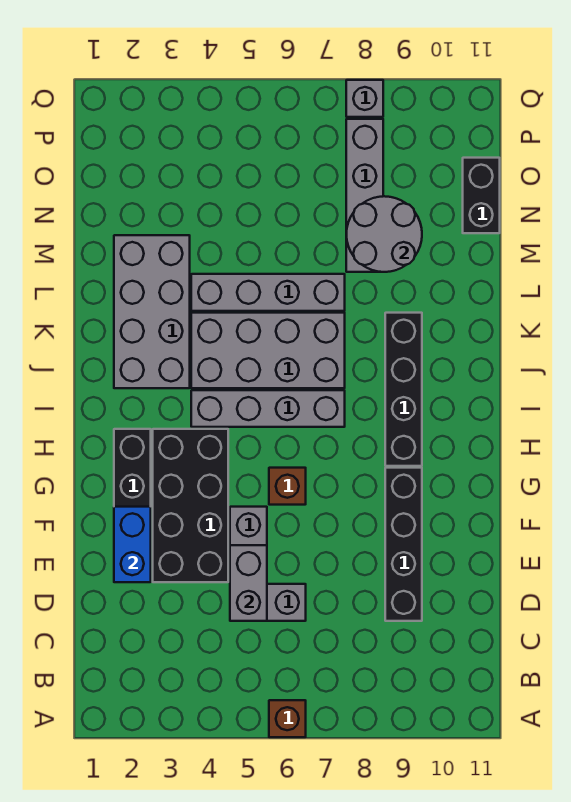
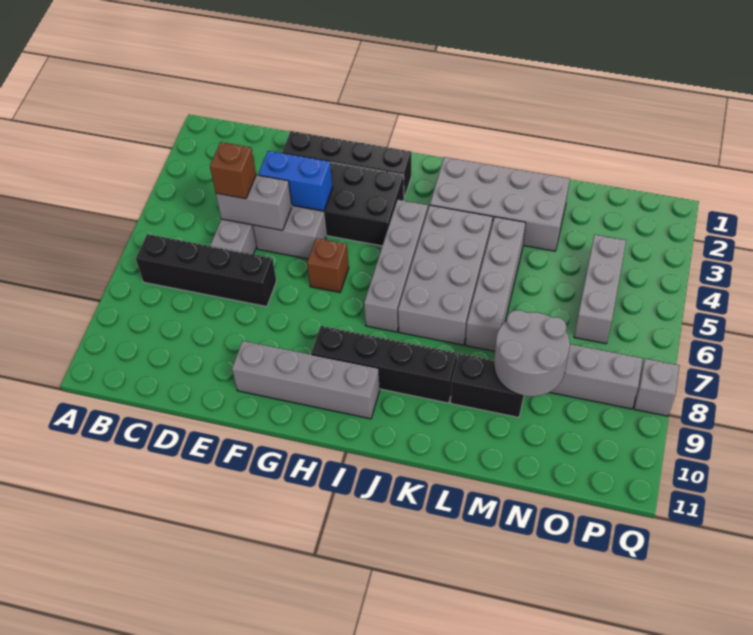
brown 1x1 brick [269,700,306,737] -> brown 1x1 brick moved to [210,142,256,199]
black 1x4 brick [385,468,422,621] -> black 1x4 brick moved to [136,234,276,307]
blue 1x2 brick [114,507,151,582] -> blue 1x2 brick moved to [258,151,333,211]
none -> grey 1x4 brick [232,341,380,419]
black 1x2 brick [463,158,500,233] -> black 1x2 brick moved to [451,353,524,418]
none -> grey 1x3 brick [574,235,626,344]

